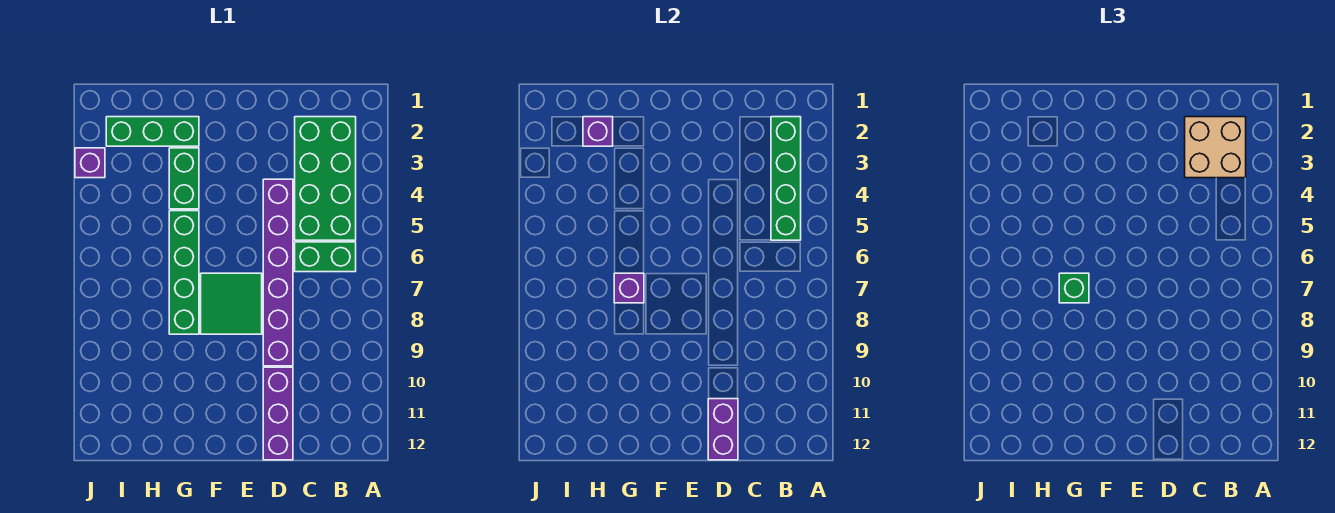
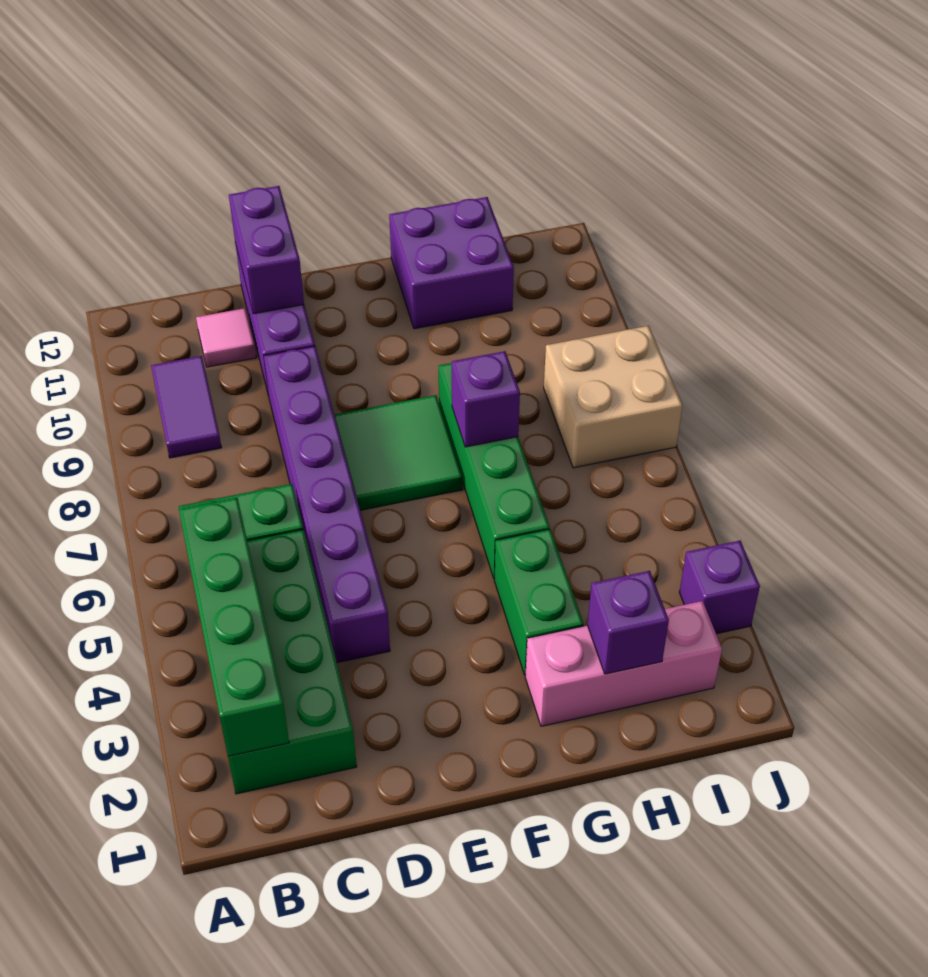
tan 2x2 brick [1185,117,1246,178] -> tan 2x2 brick moved to [544,326,683,468]
none -> purple 1x2 tile [151,356,222,458]
none -> pink 1x1 tile [196,308,256,367]
green 1x3 brick [106,117,199,146] -> pink 1x3 brick [525,601,722,726]
green 1x1 brick [1059,273,1089,303] -> none
none -> purple 2x2 brick [389,197,514,329]

